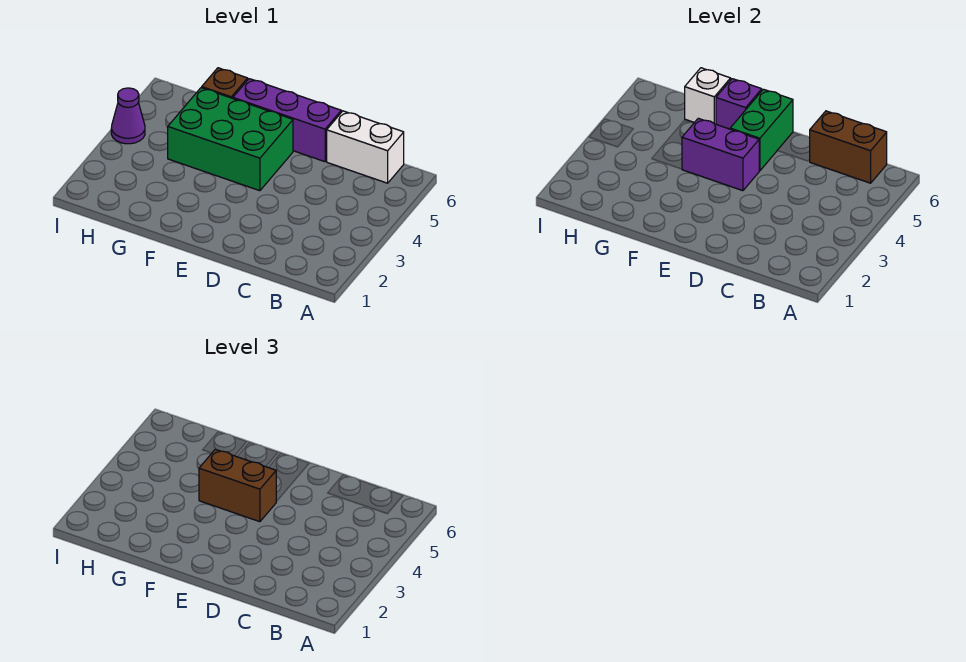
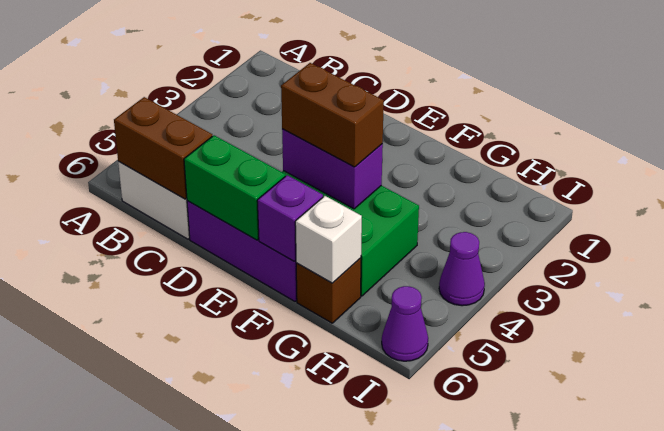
green 1x2 brick [730,89,793,171] -> green 1x2 brick turned to [184,135,285,240]
none -> purple 1x1 cone [382,286,428,361]

